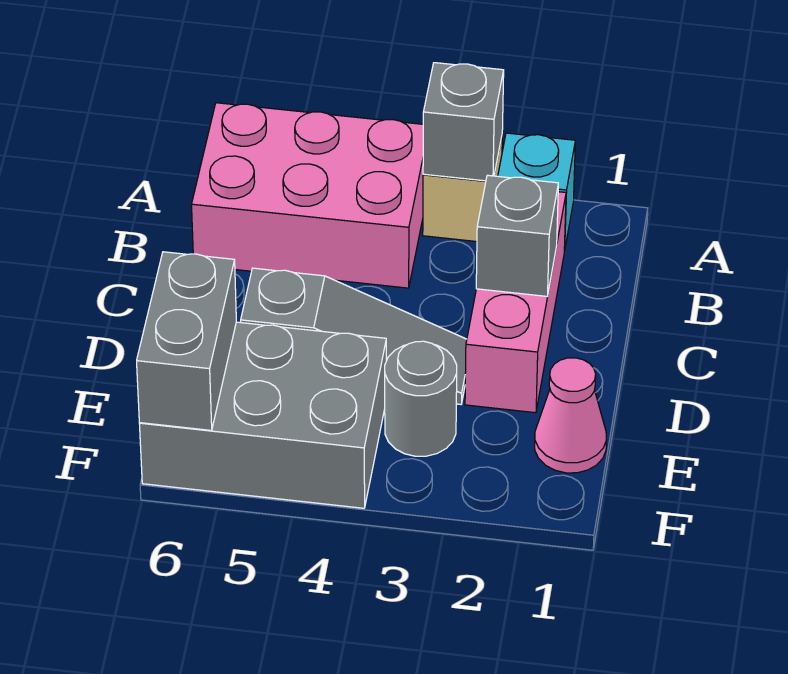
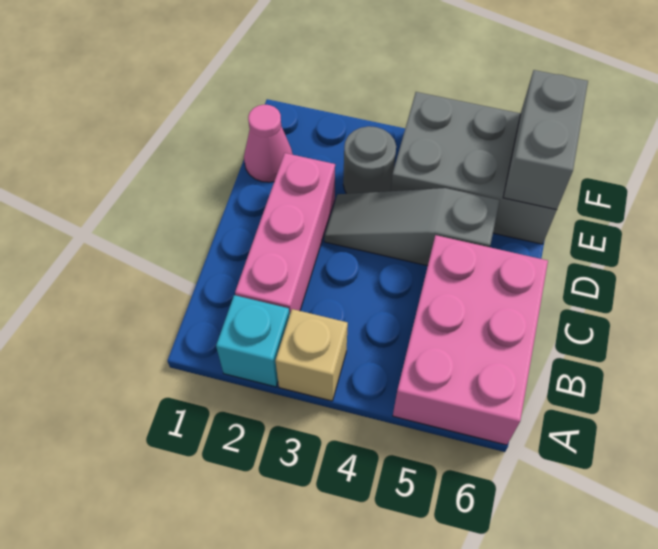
grey 1x1 brick [423,63,504,181] -> none
pink 2x3 brick [192,103,423,288] -> pink 2x3 brick turned to [393,235,548,445]
grey 1x1 brick [476,175,558,297] -> none

